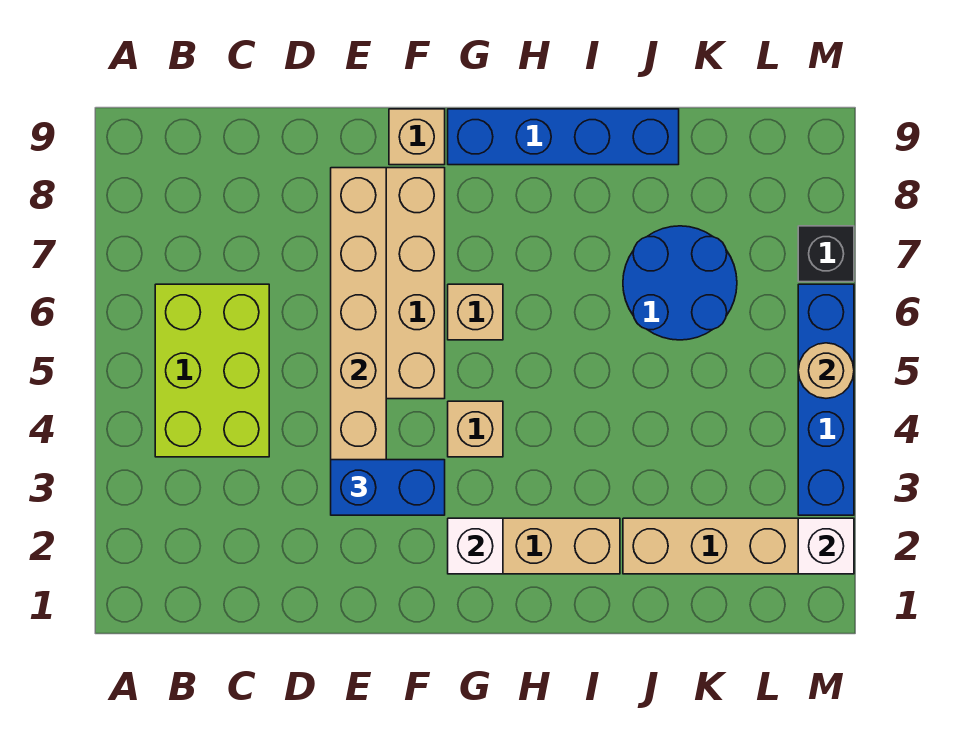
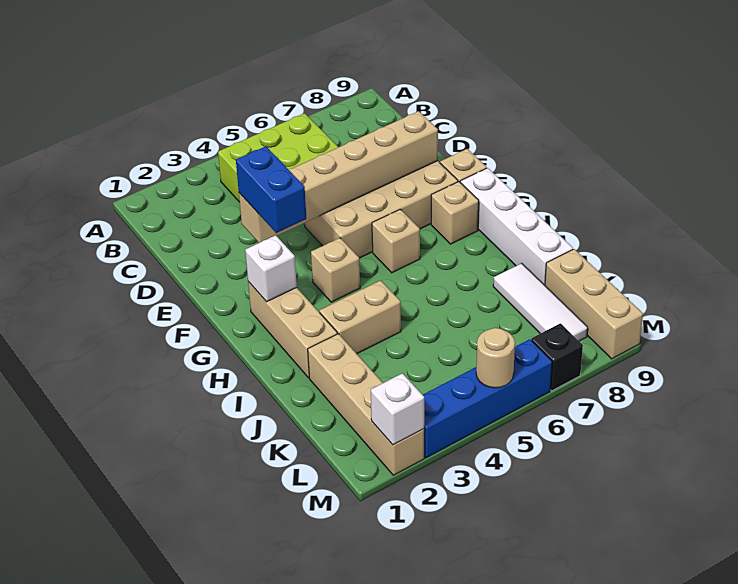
none -> tan 1x1 brick [431,182,479,244]
blue 1x4 brick [448,109,679,165] -> white 1x4 brick [460,168,573,285]
none -> tan 1x2 brick [319,280,401,354]
blue 2x2 round brick [623,226,737,340] -> none
none -> white 1x3 tile [493,263,588,341]
none -> tan 1x3 brick [545,249,643,359]

